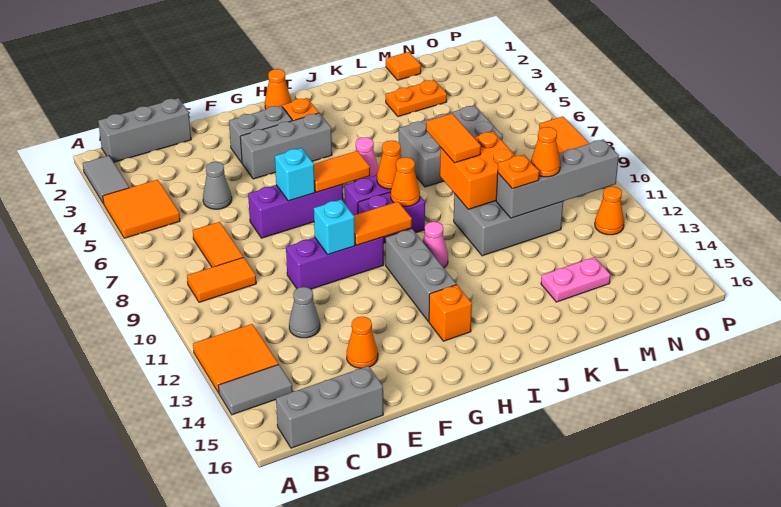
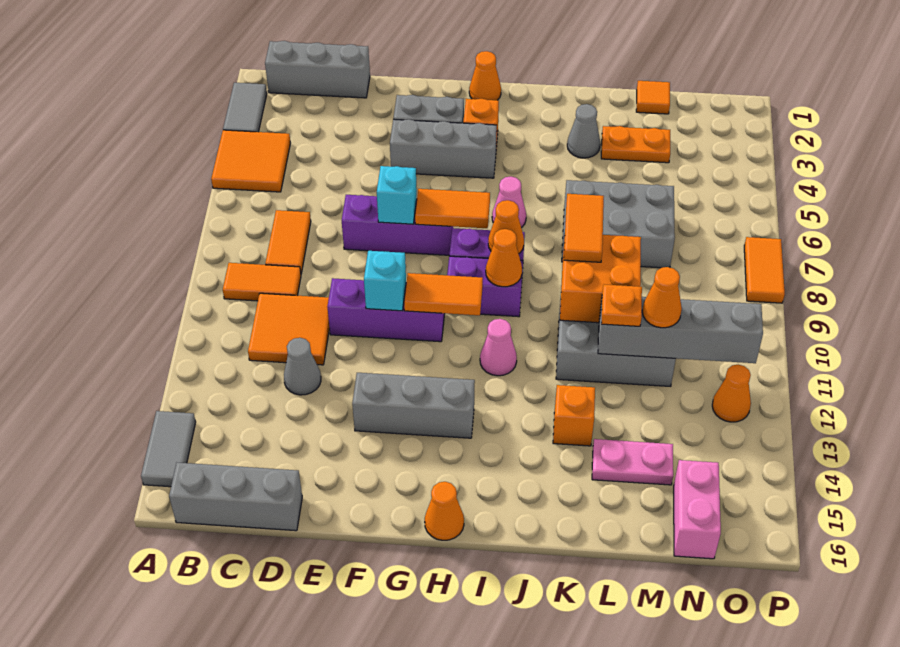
orange 2x2 tile [193,324,278,393] -> orange 2x2 tile moved to [248,293,330,365]
grey 1x2 tile [218,364,293,415] -> grey 1x2 tile turned to [141,411,196,487]
grey 1x1 cone [203,162,232,209] -> grey 1x1 cone moved to [567,104,600,158]
orange 1x1 cone [347,317,378,368] -> orange 1x1 cone moved to [425,482,464,540]
grey 1x3 brick [386,229,456,321] -> grey 1x3 brick turned to [352,373,475,438]
orange 1x1 brick [429,285,472,341] -> orange 1x1 brick moved to [553,385,595,446]
none -> pink 1x2 brick [674,460,721,559]

